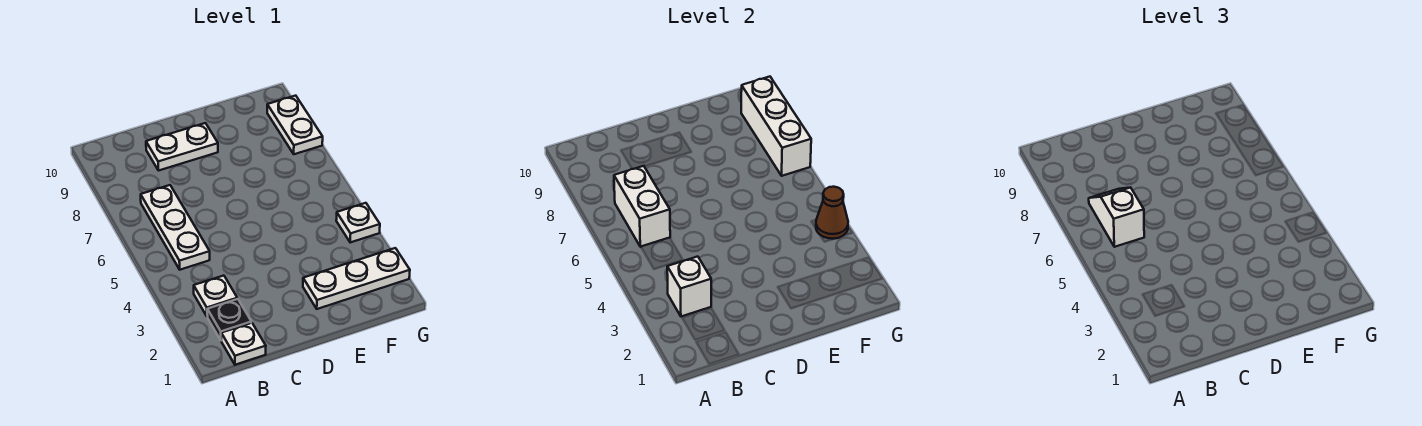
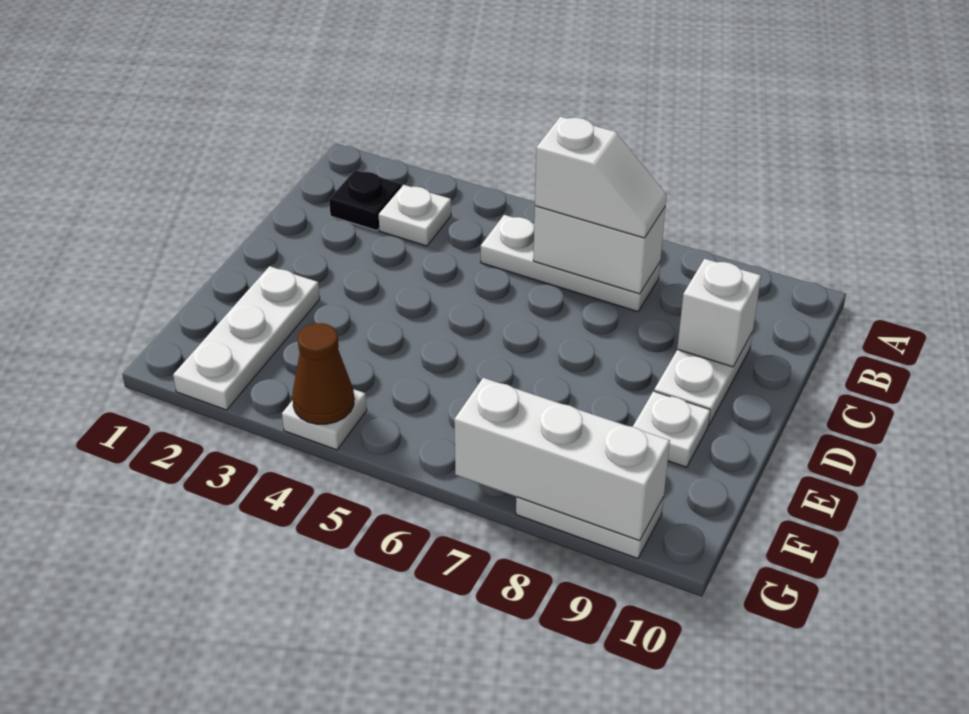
white 1x1 plate [221,323,266,365] -> white 1x1 plate moved to [633,391,710,467]
white 1x1 brick [667,257,711,317] -> white 1x1 brick moved to [677,259,761,367]

